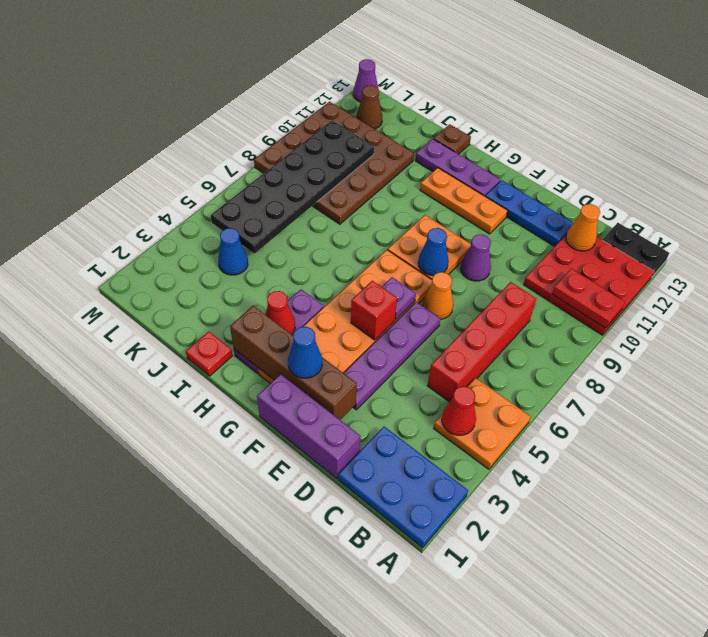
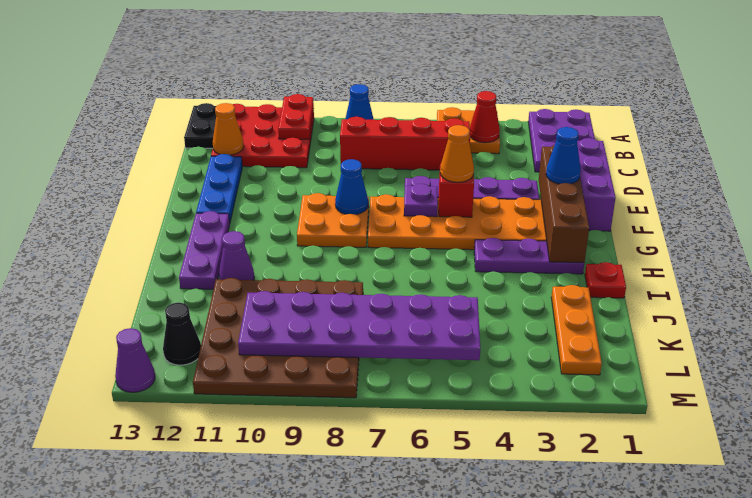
blue 2x3 plate [338,427,468,548] -> purple 2x3 plate [528,109,595,172]
orange 1x1 cone [422,272,453,319] -> orange 1x1 cone moved to [440,125,474,182]
purple 1x1 cone [461,234,491,281] -> purple 1x1 cone moved to [219,231,254,280]
orange 1x3 plate [420,168,508,234] -> orange 1x3 plate moved to [551,285,602,375]
red 1x1 cone [265,291,295,334] -> none
brown 1x1 plate [433,124,471,154] -> none
blue 1x1 cone [218,228,248,275] -> blue 1x1 cone moved to [345,84,374,120]
black 2x6 plate [210,120,374,254] -> purple 2x6 plate [238,291,480,360]
brown 1x1 cone [356,85,382,129] -> black 1x1 cone [163,303,201,365]

